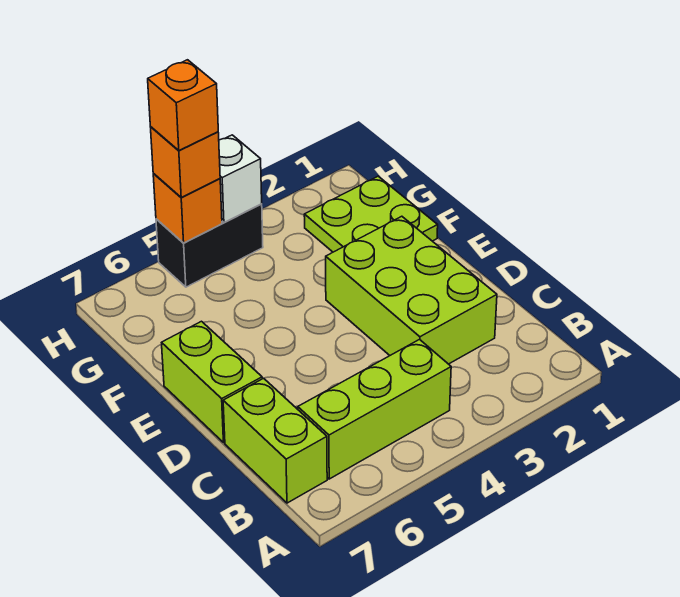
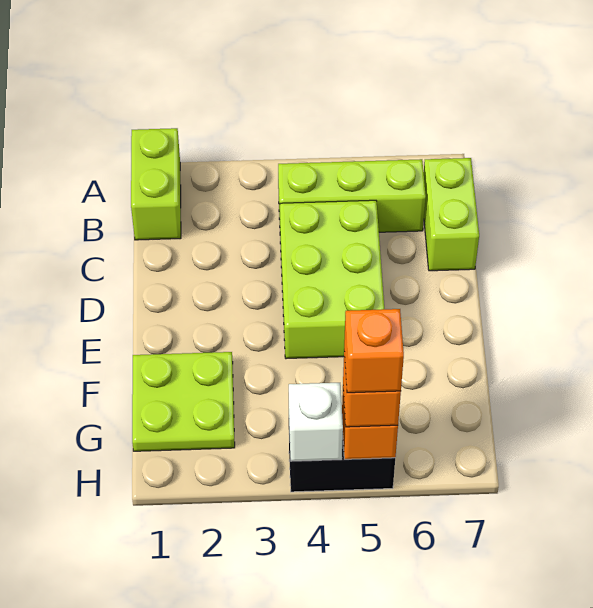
lime 2x3 brick [326,216,497,364] -> lime 2x3 brick moved to [280,200,384,359]
lime 1x2 brick [162,321,262,443] -> lime 1x2 brick moved to [131,128,181,240]

